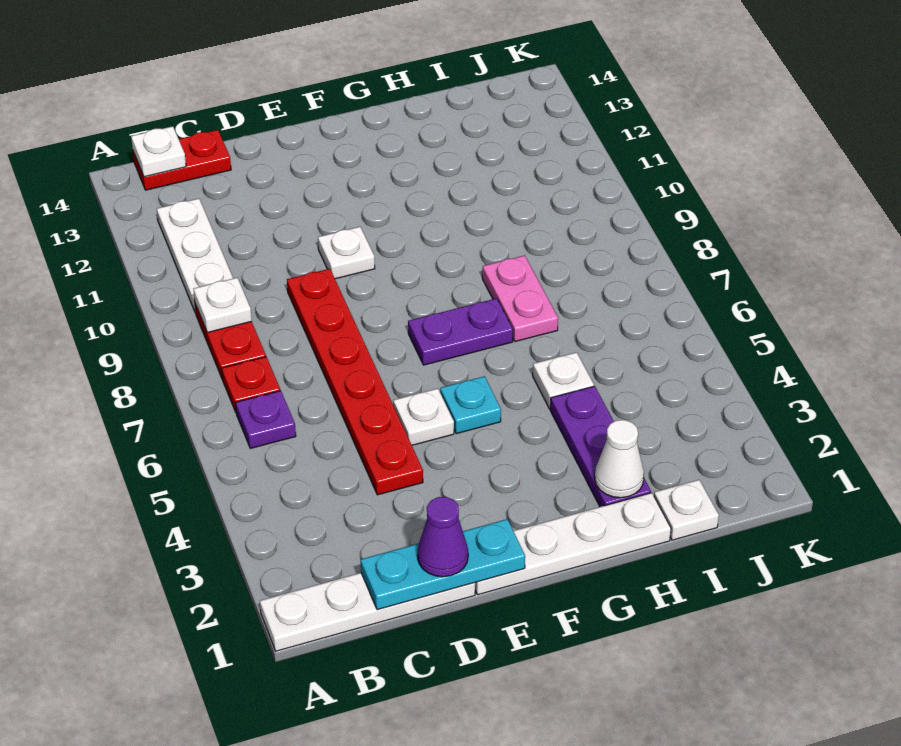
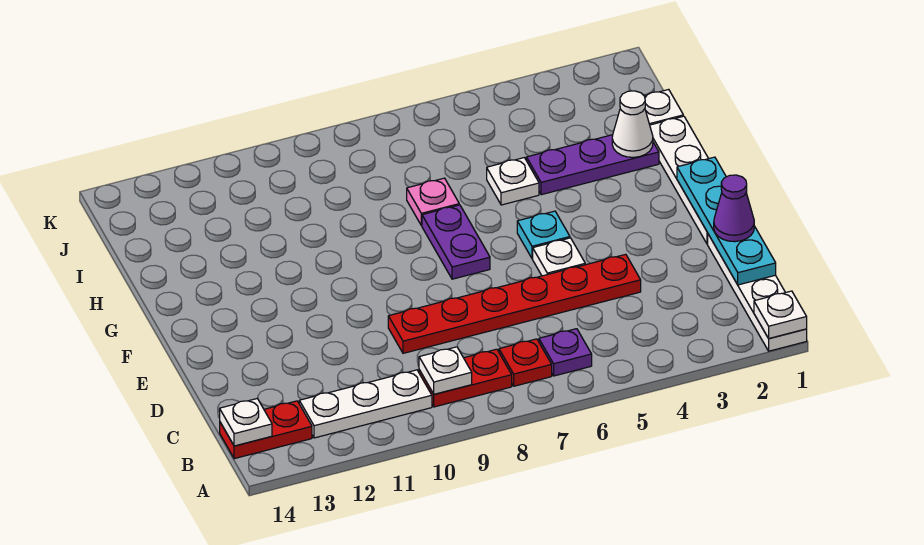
red 1x2 plate [133,130,231,190] -> red 1x2 plate turned to [220,401,312,459]
cyan 1x3 plate [361,519,525,610] -> cyan 1x4 plate [677,157,776,285]
white 1x1 plate [318,227,375,279] -> white 1x1 plate moved to [754,291,807,338]
pink 1x2 plate [482,255,558,342] -> pink 1x1 plate [407,178,459,226]

